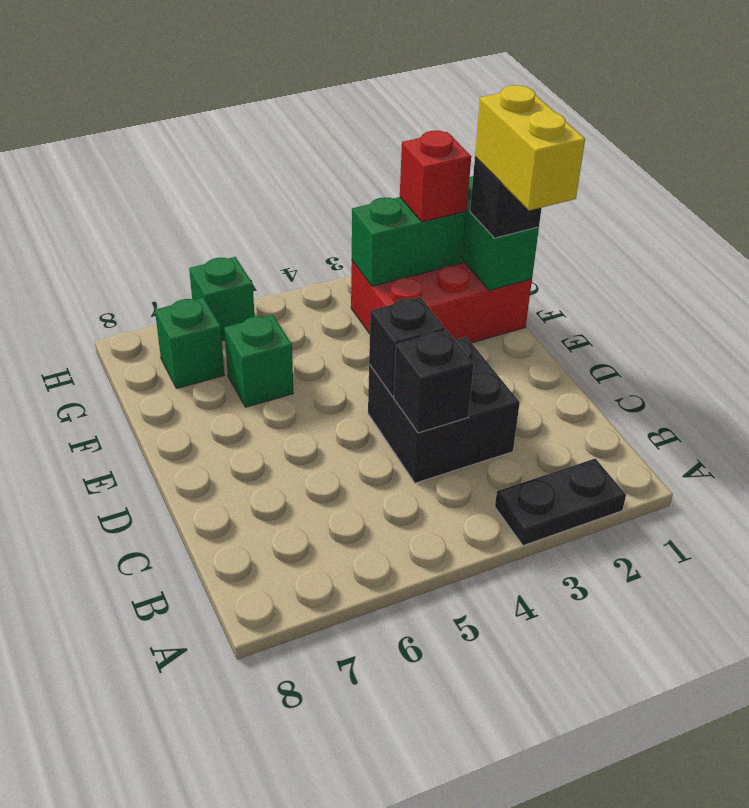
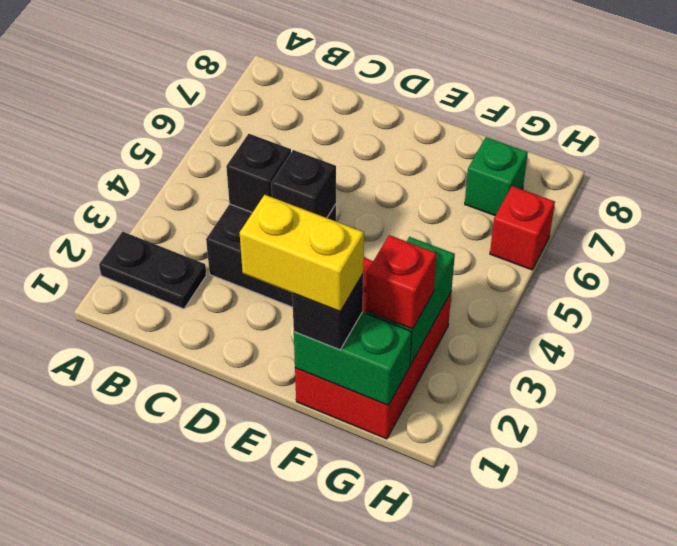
black 1x2 plate [495,458,626,546] -> black 1x2 plate turned to [99,232,206,309]
green 1x1 brick [224,315,293,407] -> none
green 1x1 brick [189,257,255,341] -> red 1x1 brick [490,186,555,270]

